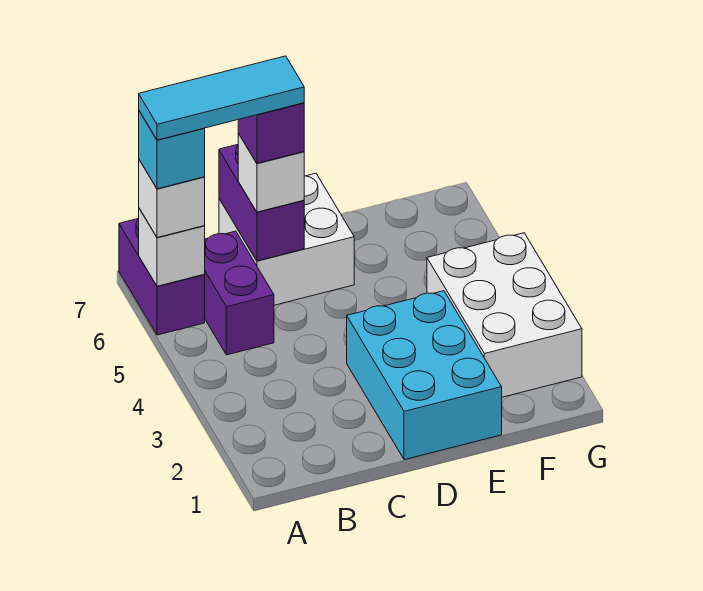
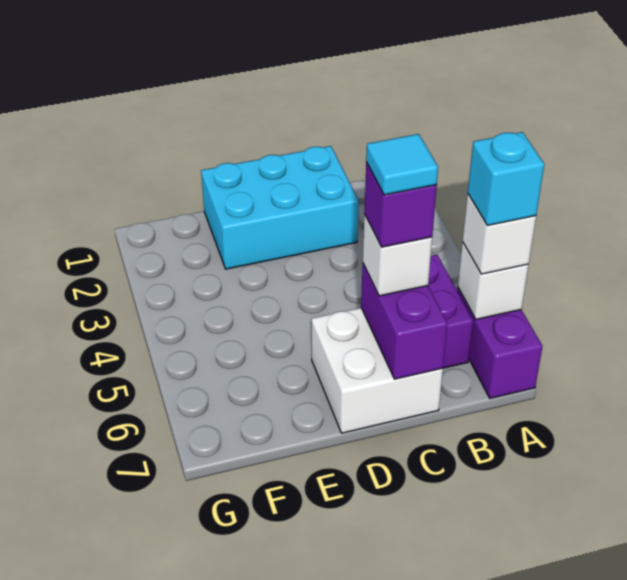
cyan 1x3 tile [139,56,304,140] -> cyan 1x1 tile [366,134,438,195]
cyan 2x3 brick [347,291,502,460] -> cyan 2x3 brick turned to [201,146,359,269]
white 2x3 brick [427,233,582,397] -> none

